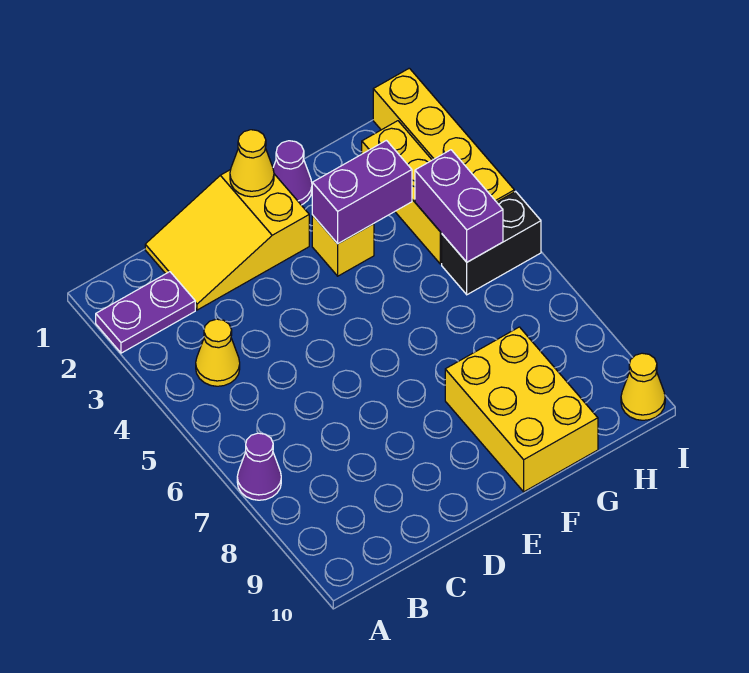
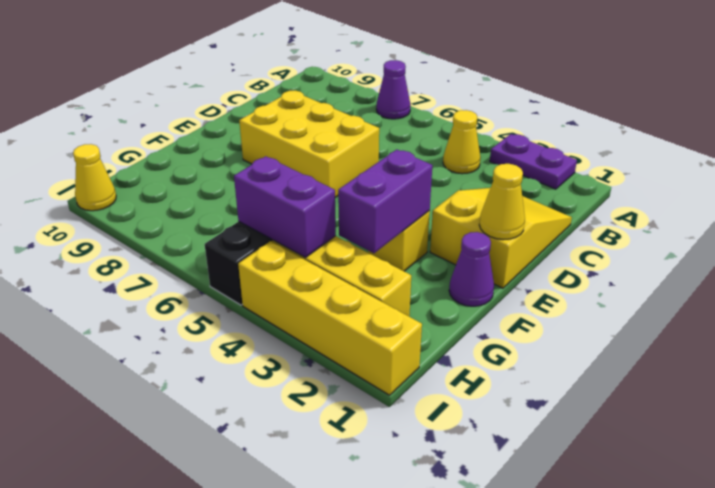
purple 1x2 plate [96,272,195,353] -> purple 1x2 plate turned to [490,134,577,189]
yellow 2x3 brick [445,327,598,492] -> yellow 2x3 brick moved to [239,91,379,198]

